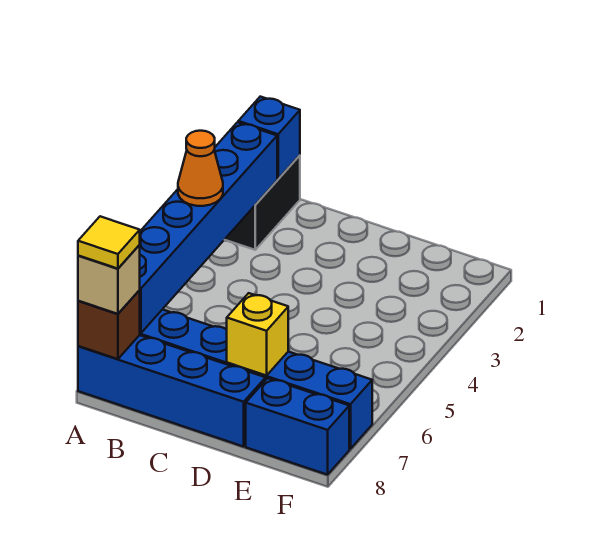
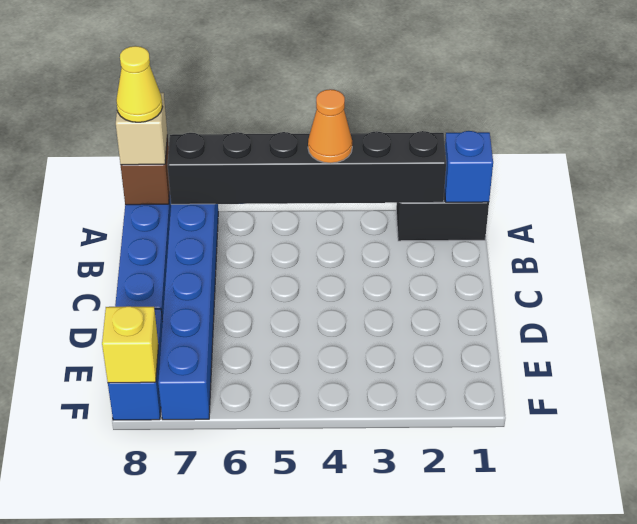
blue 1x6 brick [140,122,277,333] -> black 1x6 brick [167,131,446,204]
yellow 1x1 tile [78,216,140,269] -> yellow 1x1 cone [116,46,163,122]
yellow 1x1 brick [227,293,288,376] -> yellow 1x1 brick moved to [102,306,158,383]

